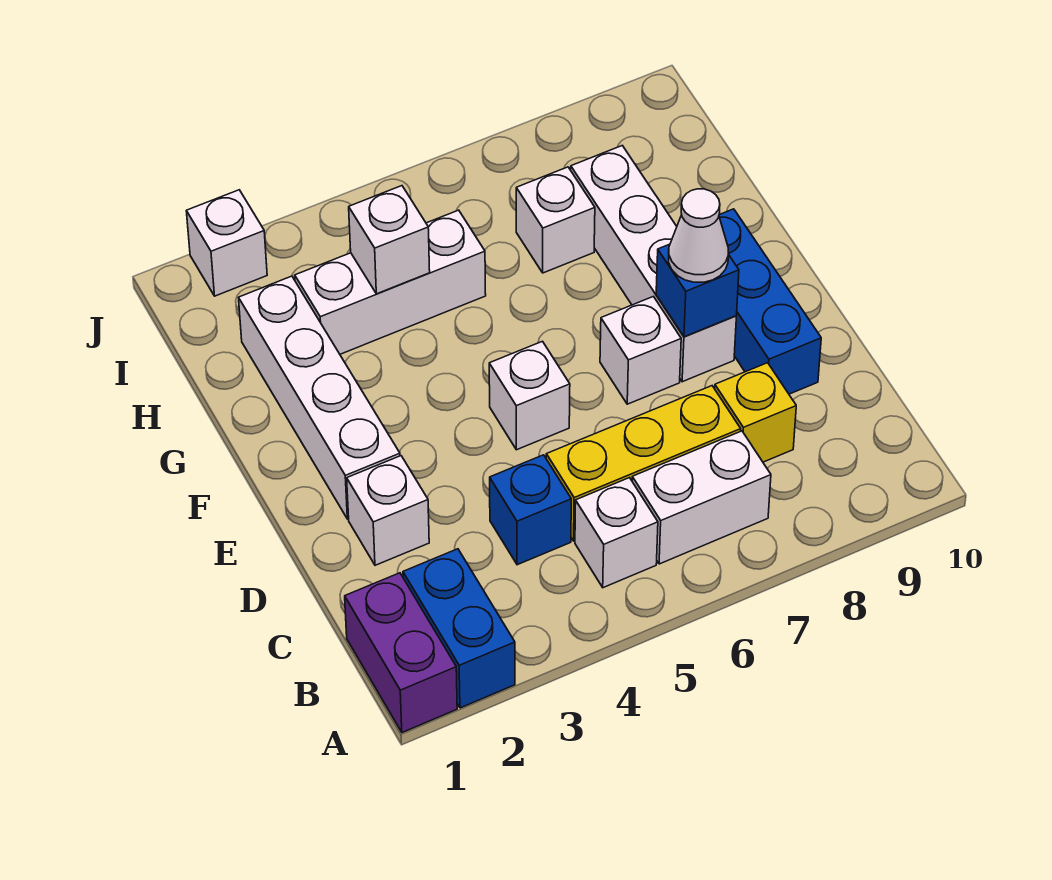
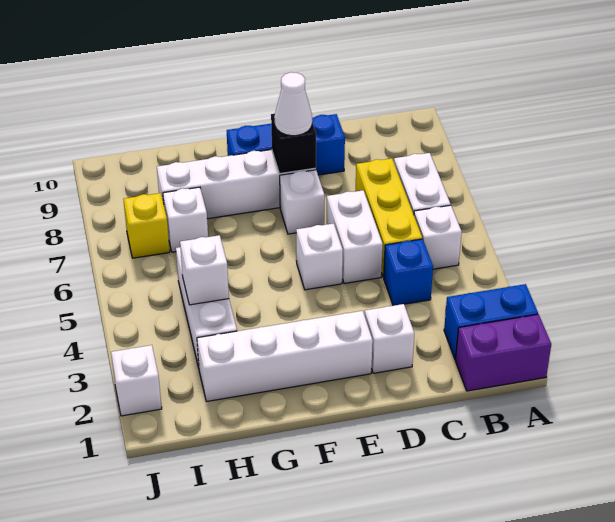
yellow 1x1 brick [715,363,796,462] -> yellow 1x1 brick moved to [123,193,170,258]
none -> white 1x2 brick [327,190,383,283]
blue 1x1 brick [656,244,739,337] -> black 1x1 brick [271,114,316,174]

